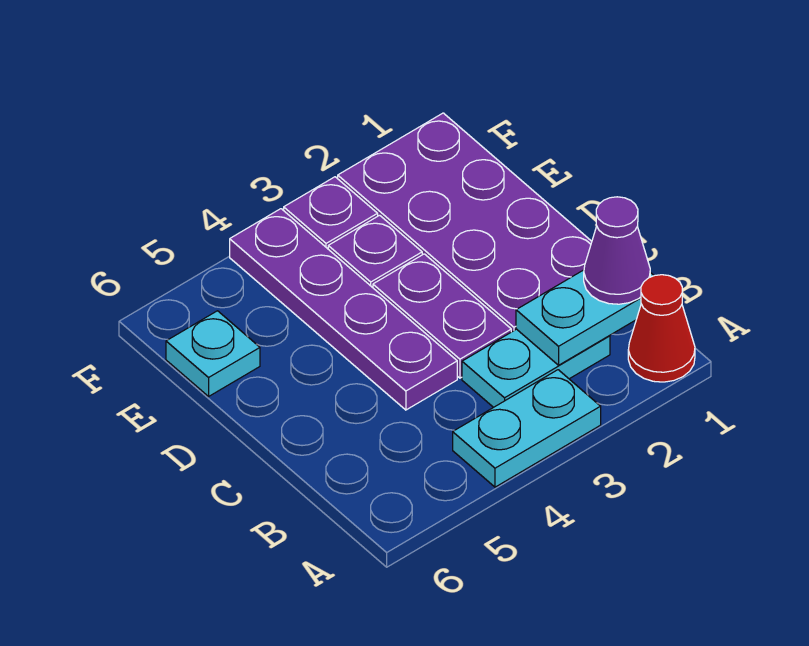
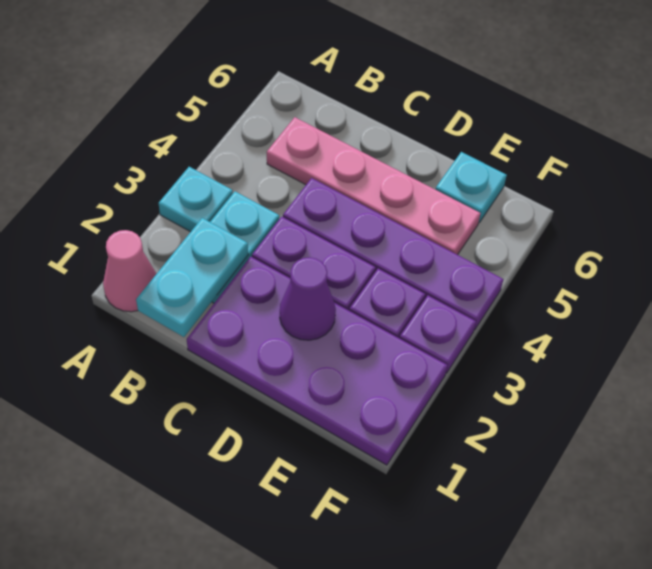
red 1x1 cone [628,275,695,382] -> pink 1x1 cone [103,230,157,312]
cyan 1x2 plate [453,370,601,487] -> cyan 1x1 plate [159,167,233,232]
purple 1x1 cone [584,197,650,304] -> purple 1x1 cone moved to [280,257,336,340]
none -> pink 1x4 plate [267,117,480,255]

